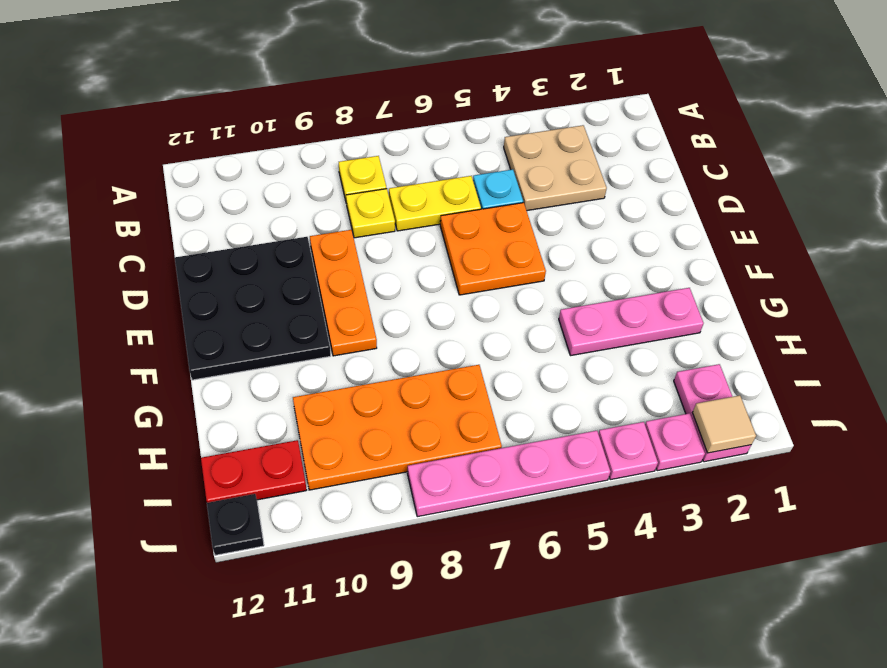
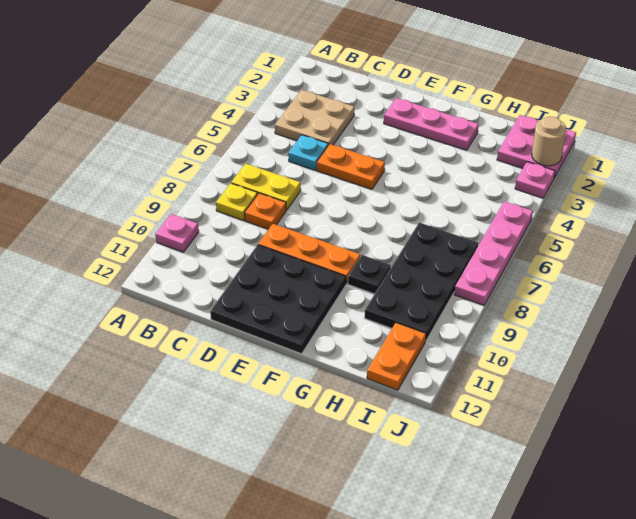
yellow 1x2 plate [389,176,481,231] -> yellow 1x2 plate turned to [231,164,301,210]
yellow 1x1 plate [346,189,395,238] -> orange 1x1 plate [245,193,286,229]
orange 2x2 plate [440,203,546,295] -> orange 1x2 plate [317,144,385,189]
pink 1x3 plate [559,288,703,356] -> pink 1x3 plate turned to [384,98,479,150]
orange 2x4 plate [293,365,502,490] -> black 2x4 plate [365,223,478,340]
pink 1x2 plate [674,364,751,462] -> pink 2x2 plate [497,115,576,178]
red 1x2 plate [201,440,307,503] -> orange 1x2 plate [367,323,426,390]
tan 1x1 tile [692,395,756,453] -> tan 1x1 round brick [532,116,566,166]
pink 1x1 plate [598,422,658,480] -> pink 1x1 plate moved to [155,214,199,252]
black 1x1 plate [207,494,264,555] -> black 1x1 plate moved to [348,255,391,294]

